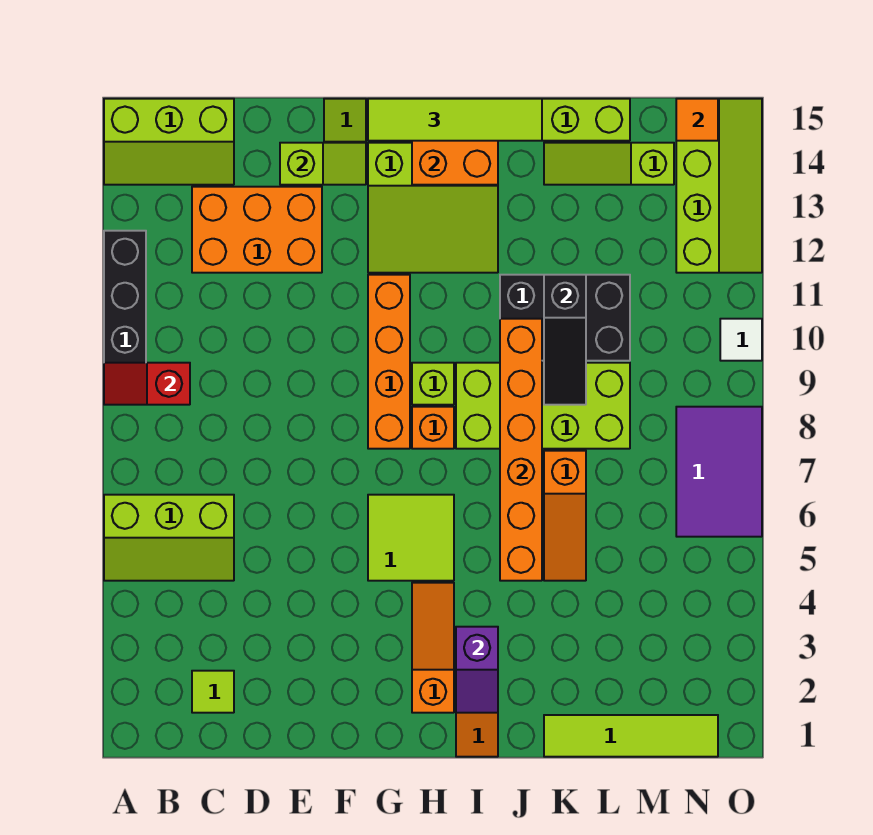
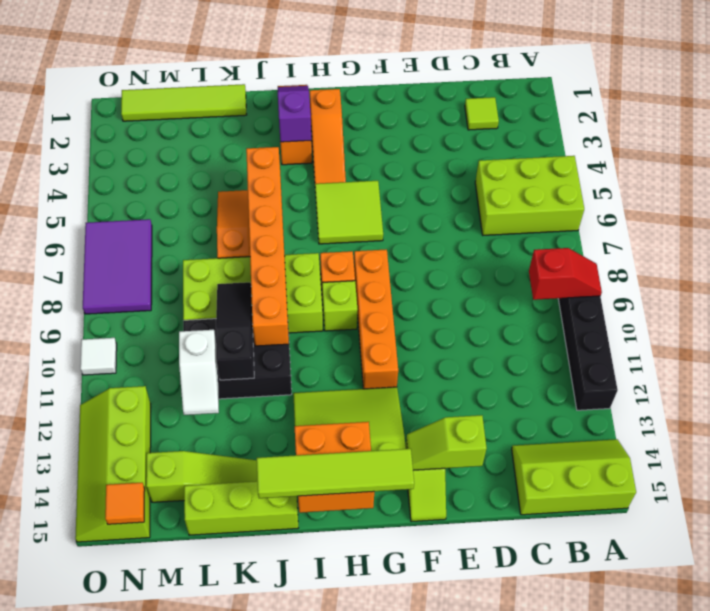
lime 2x3 slope [104,495,234,581] -> lime 2x3 brick [475,156,584,235]
orange 2x3 brick [192,187,322,273] -> none
none -> white 1x2 slope [179,330,219,415]

